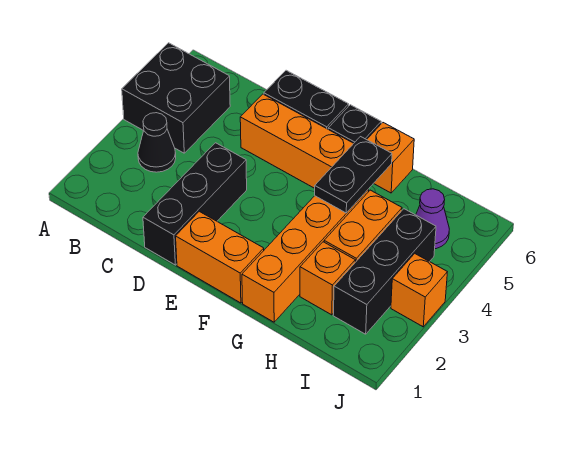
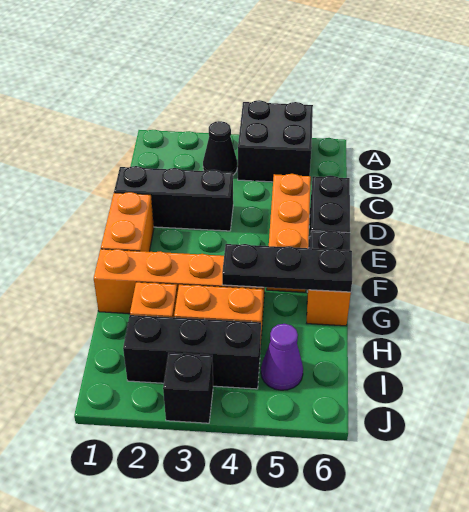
black 1x2 plate [315,137,392,213] -> black 1x3 plate [222,244,352,292]
orange 1x1 brick [391,254,447,327] -> black 1x1 brick [163,353,213,423]

